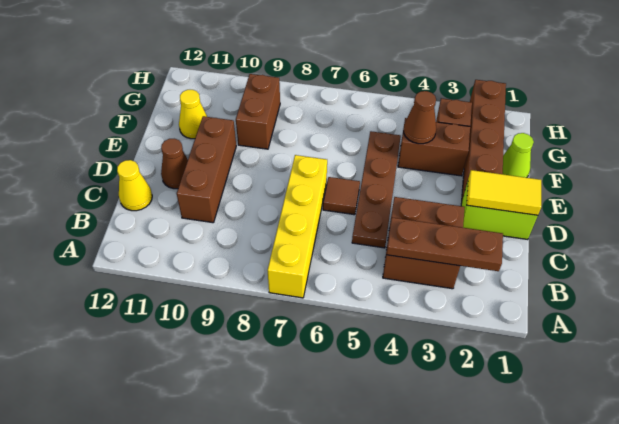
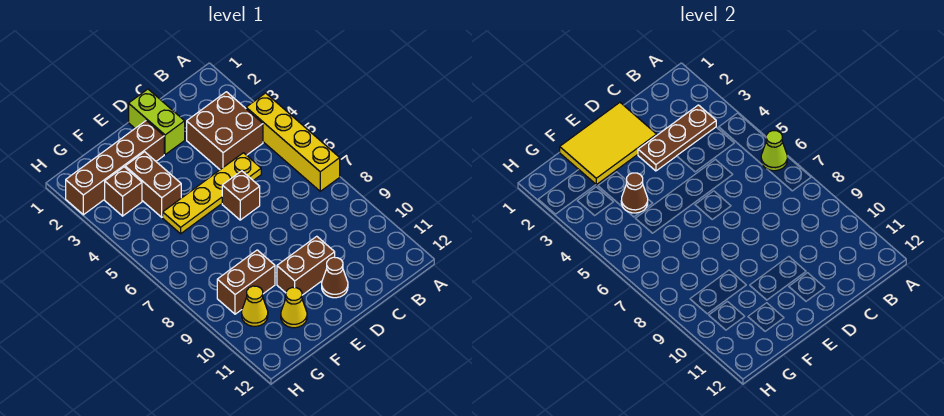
yellow 1x4 brick [268,155,327,298] -> yellow 1x4 brick turned to [246,93,340,191]
brown 1x3 plate [386,217,503,271] -> brown 1x3 plate turned to [638,105,716,171]
brown 1x4 plate [352,131,401,248] -> yellow 1x4 plate [163,153,261,234]
brown 1x3 brick [176,116,236,223] -> brown 1x2 brick [277,236,335,295]
yellow 1x1 cone [117,160,152,211] -> yellow 1x1 cone moved to [242,286,268,326]
yellow 1x2 tile [467,170,541,215] -> yellow 2x3 tile [560,103,657,185]
brown 1x1 tile [323,177,360,215] -> brown 1x1 brick [222,171,260,220]
lime 1x1 cone [503,133,534,178] -> lime 1x1 cone moved to [761,131,787,171]

